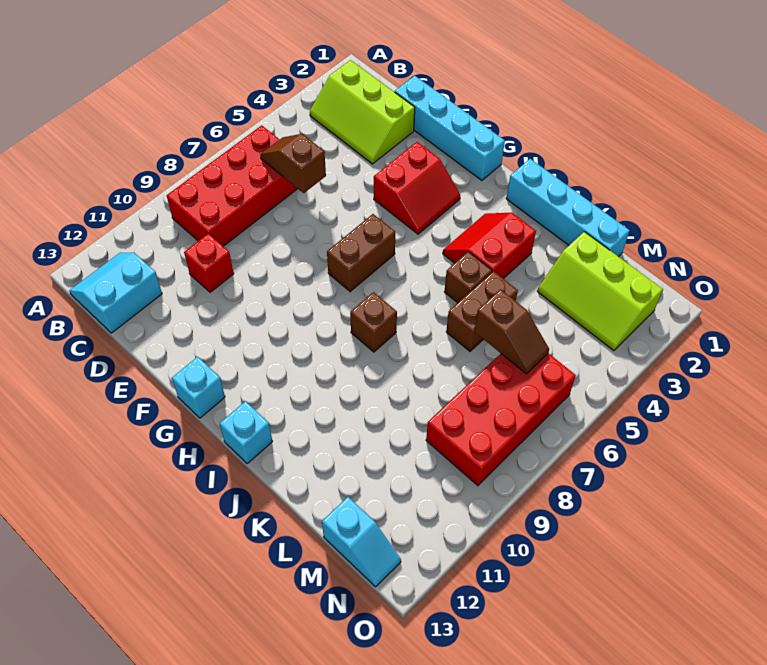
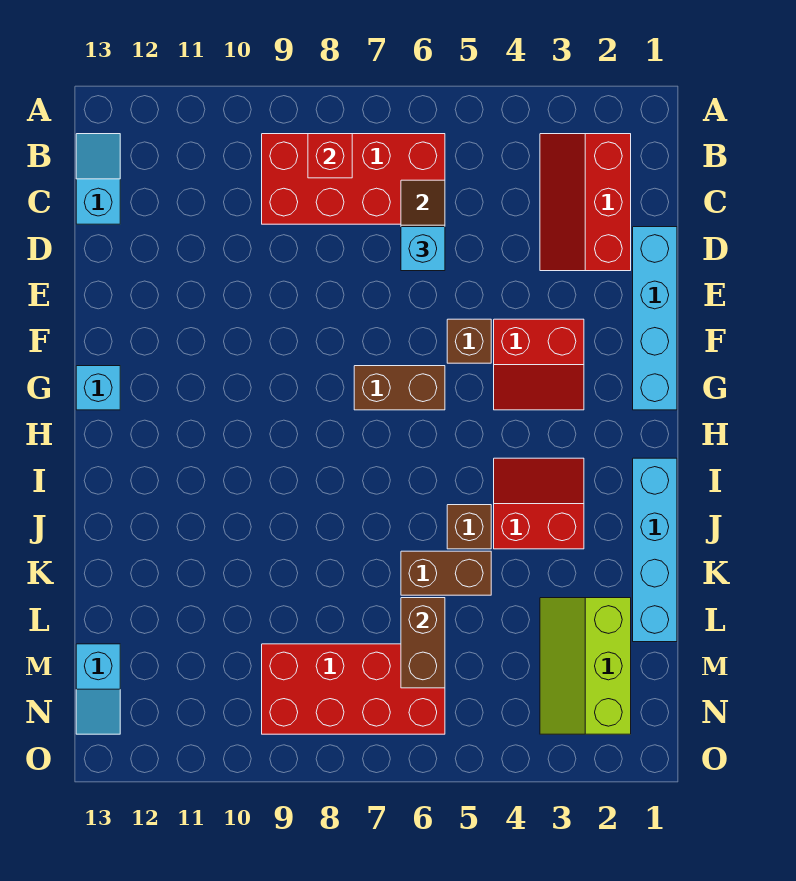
lime 2x3 slope [310,60,415,164] -> red 2x3 slope [540,134,631,271]
cyan 2x2 slope [69,252,162,333] -> cyan 1x2 slope [76,134,120,224]
red 1x1 brick [184,234,234,292] -> red 1x1 brick moved to [308,134,352,178]
brown 1x1 brick [350,292,397,352] -> brown 1x1 brick moved to [447,319,491,363]
cyan 1x1 brick [220,401,272,464] -> cyan 1x1 brick moved to [401,227,445,271]
brown 1x2 slope [474,289,549,374] -> brown 1x2 brick [401,598,445,688]

